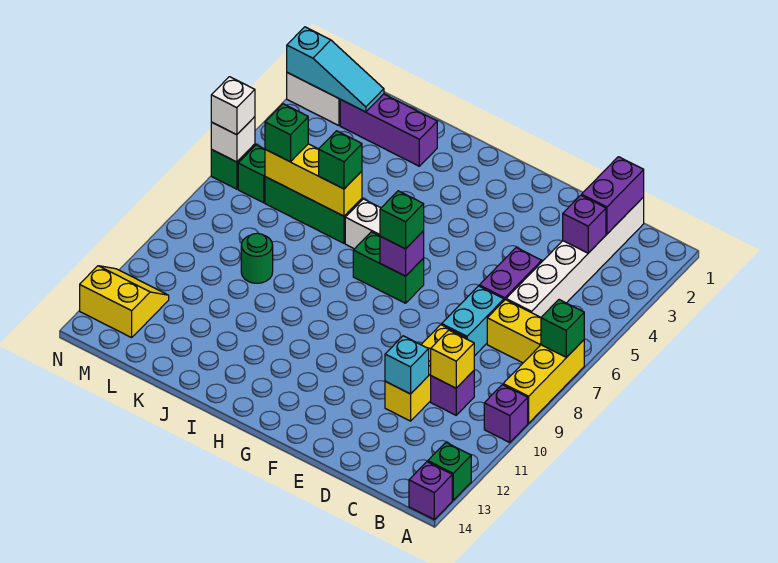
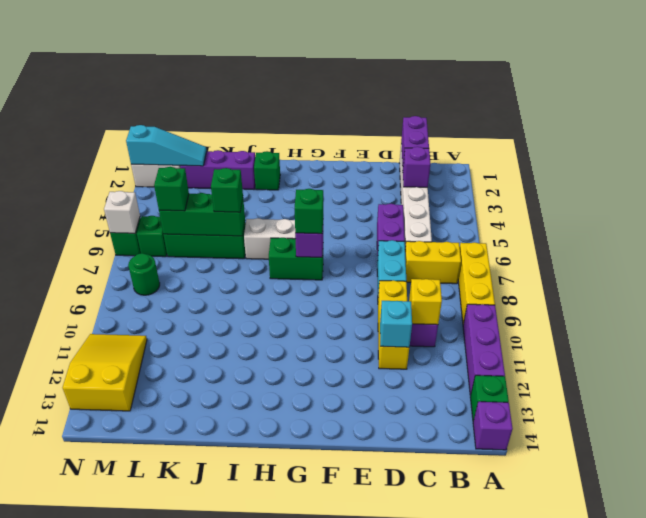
green 1x1 brick [541,300,584,357] -> green 1x1 brick moved to [254,151,280,190]
purple 1x1 brick [484,385,528,443] -> purple 1x3 brick [463,304,505,395]
yellow 1x3 brick [265,144,362,216] -> green 1x3 brick [159,193,245,236]
green 1x1 round brick [241,233,273,283] -> green 1x1 round brick moved to [128,253,160,295]
yellow 2x2 slope [80,266,169,338] -> yellow 2x3 slope [63,334,147,411]
white 1x1 brick [211,77,255,135] -> none

